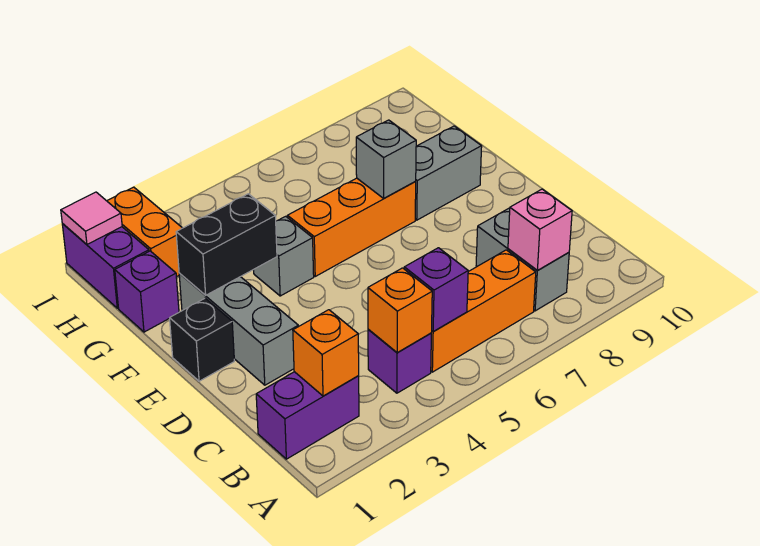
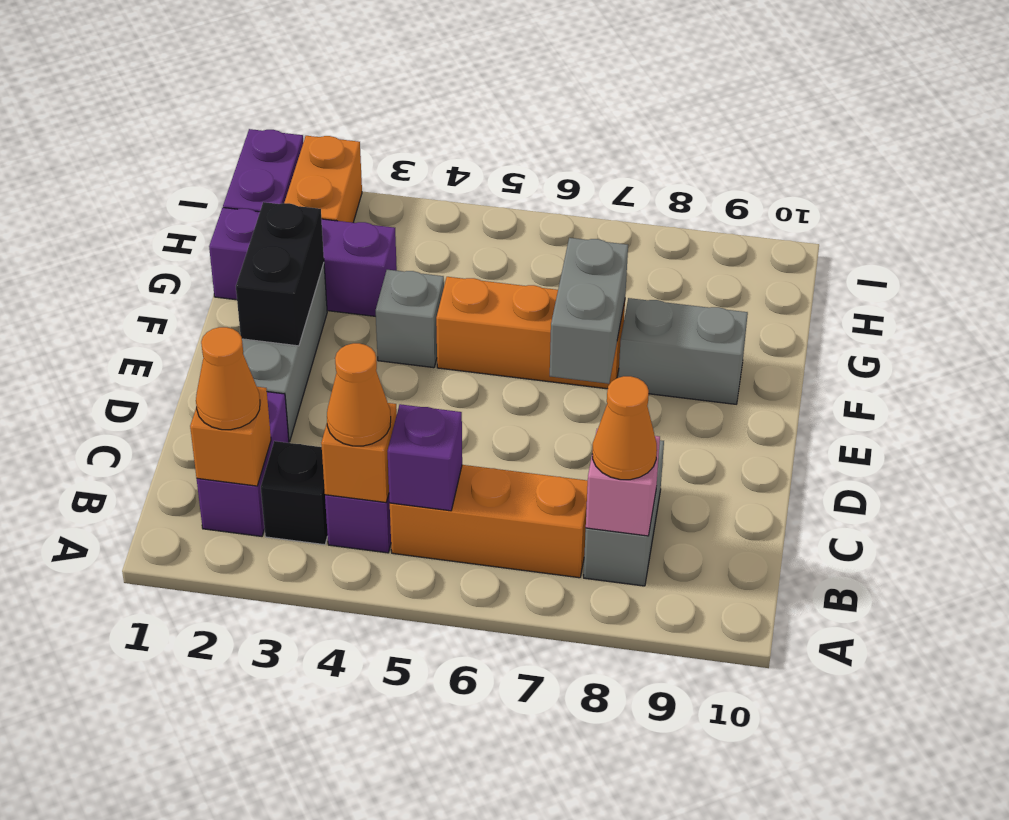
purple 1x2 brick [256,372,359,459] -> purple 1x2 brick turned to [197,392,289,536]
none -> orange 1x1 cone [196,327,260,430]
none -> orange 1x1 cone [327,343,391,446]
none -> orange 1x1 cone [592,376,657,480]
black 1x1 brick [170,298,234,381] -> black 1x1 brick moved to [261,441,328,545]
black 1x2 brick [176,194,277,295] -> black 1x2 brick turned to [236,202,324,346]
grey 1x1 brick [356,120,416,198] -> grey 1x2 brick [550,238,628,384]
purple 1x1 brick [115,251,179,332] -> purple 1x3 brick [209,208,397,316]
pink 1x1 tile [61,192,122,244] -> none

